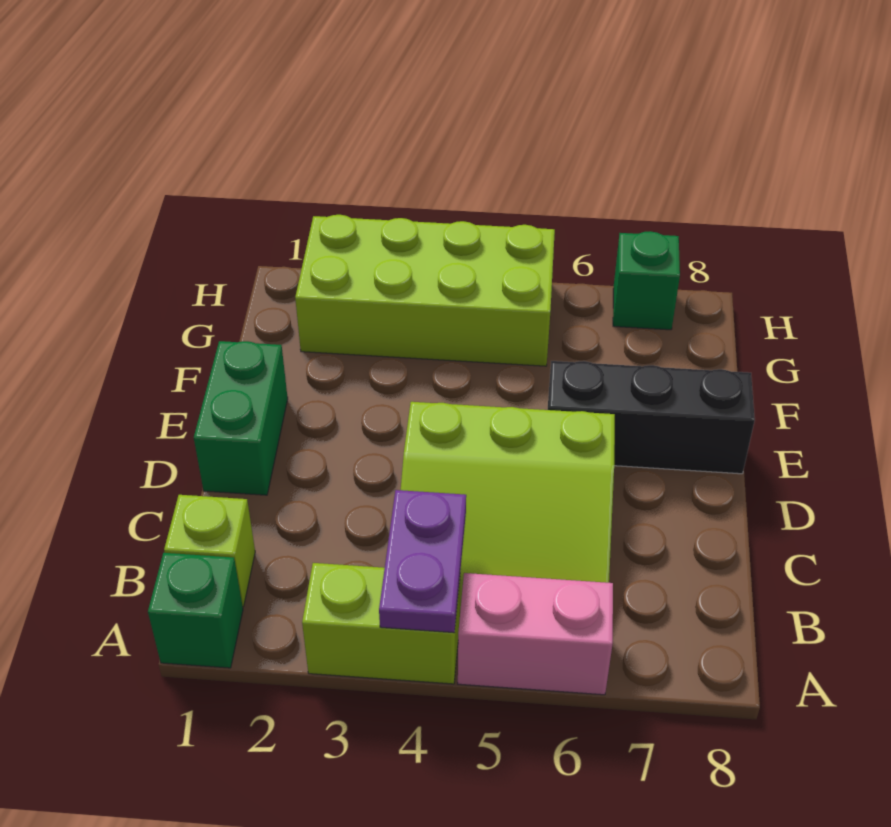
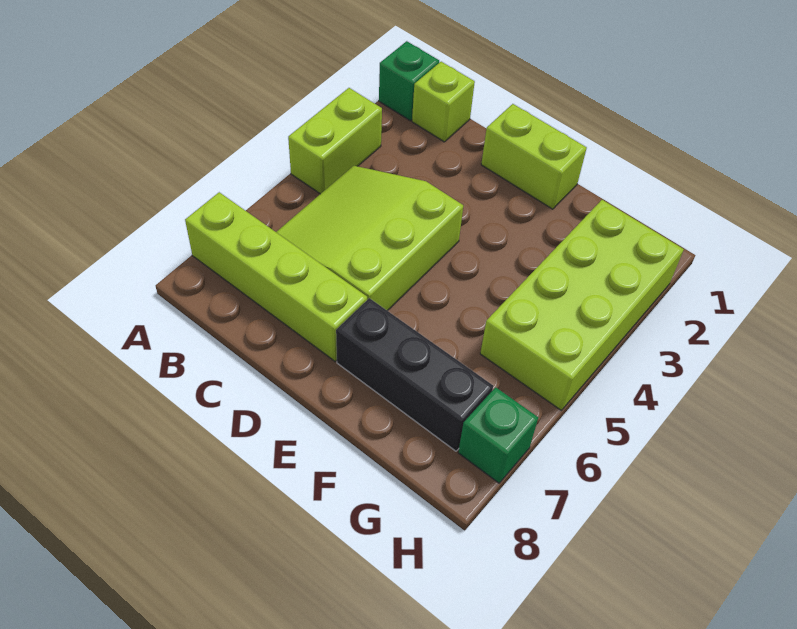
purple 1x2 plate [379,490,466,633] -> none
pink 1x2 brick [458,573,613,695] -> none
none -> lime 1x4 brick [185,192,367,361]
green 1x2 brick [194,341,288,495] -> lime 1x2 brick [481,104,587,209]
black 1x3 brick [548,361,755,474] -> black 1x3 brick turned to [336,298,493,451]

